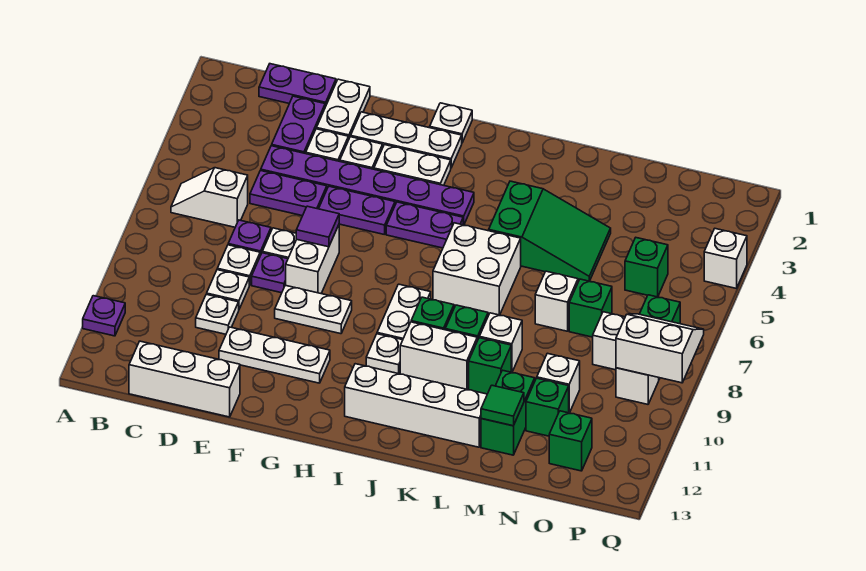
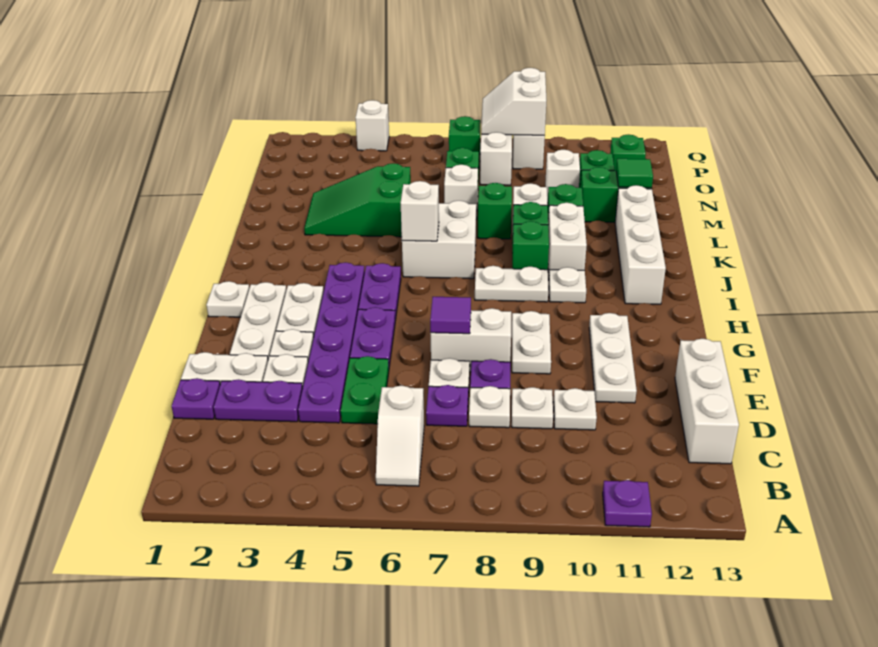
purple 1x2 plate [259,64,336,107] -> purple 1x1 plate [172,378,220,419]
purple 1x2 plate [250,171,327,216] -> green 1x2 plate [341,356,389,424]
none -> white 1x1 brick [401,181,439,241]
green 2x3 slope [489,181,611,281] -> green 2x3 slope turned to [304,163,411,237]
green 1x1 brick [625,238,668,297] -> green 1x1 brick moved to [478,183,512,239]

